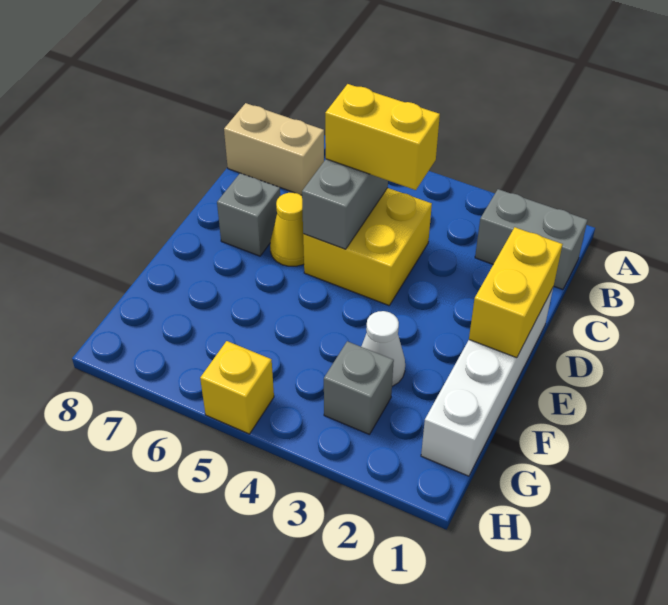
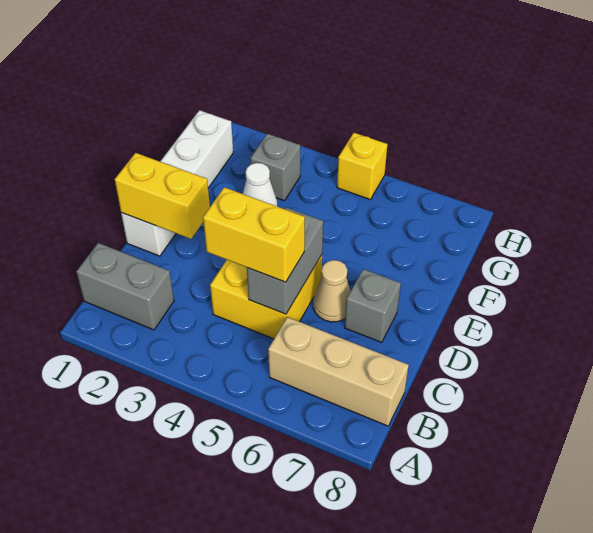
tan 1x2 brick [224,103,324,195] -> tan 1x3 brick [268,317,409,426]
yellow 1x2 brick [469,227,563,358] -> yellow 1x2 brick turned to [115,153,210,239]
yellow 1x1 cone [270,193,304,266] -> tan 1x1 cone [313,260,350,322]

